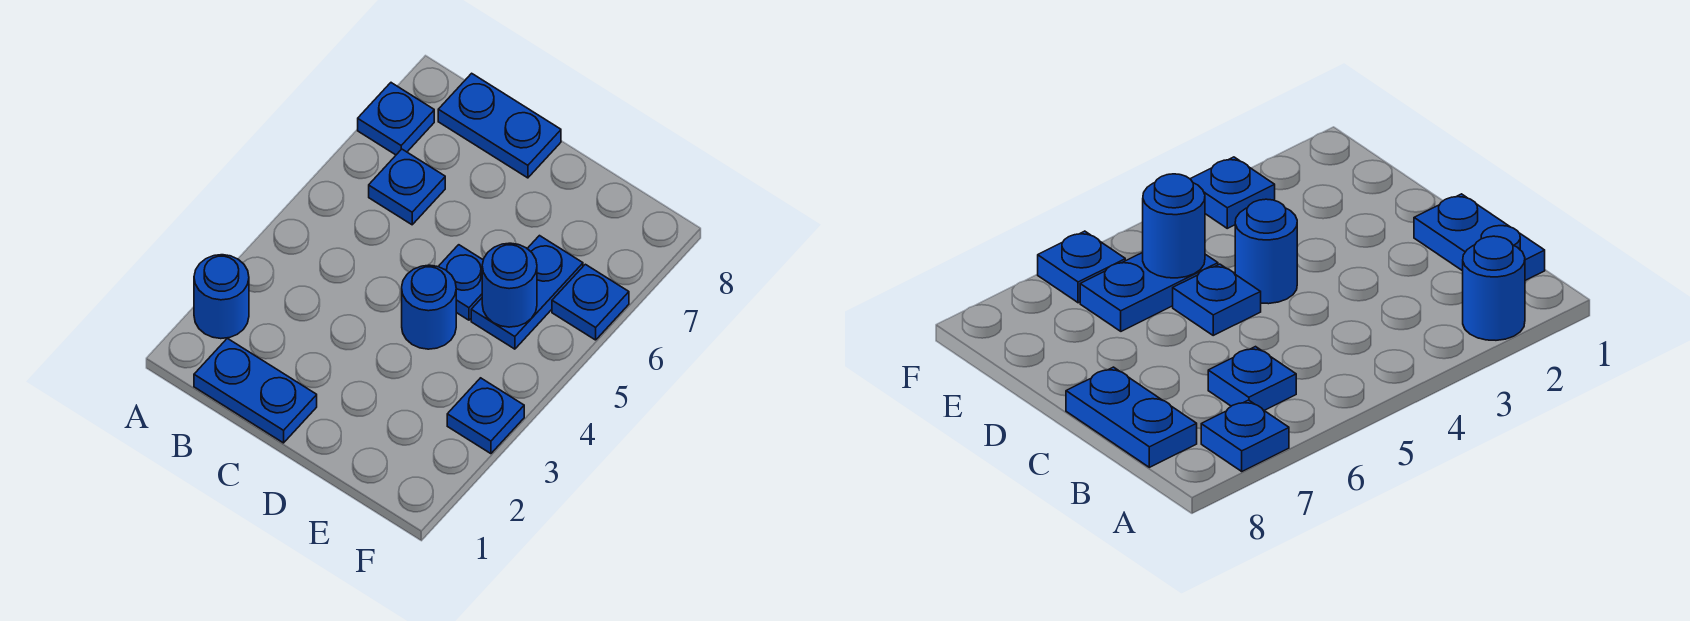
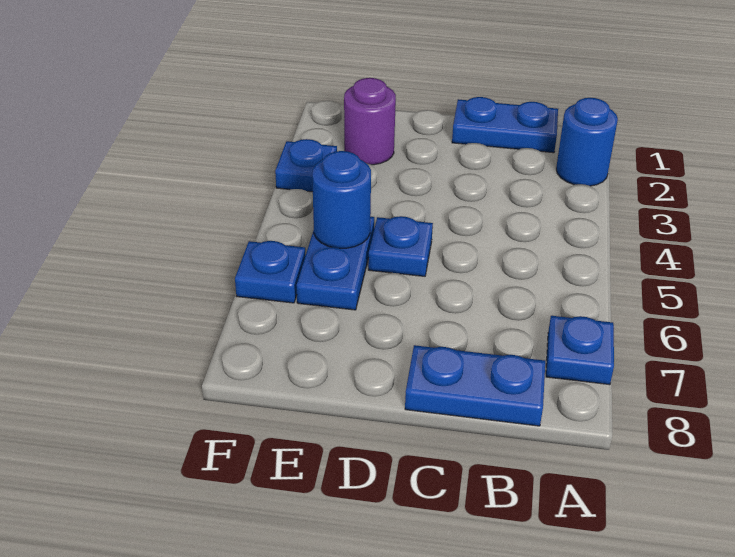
blue 1x1 plate [369,149,445,225] -> none
blue 1x1 round brick [402,265,456,349] -> none
none -> purple 1x1 round brick [344,78,396,165]

